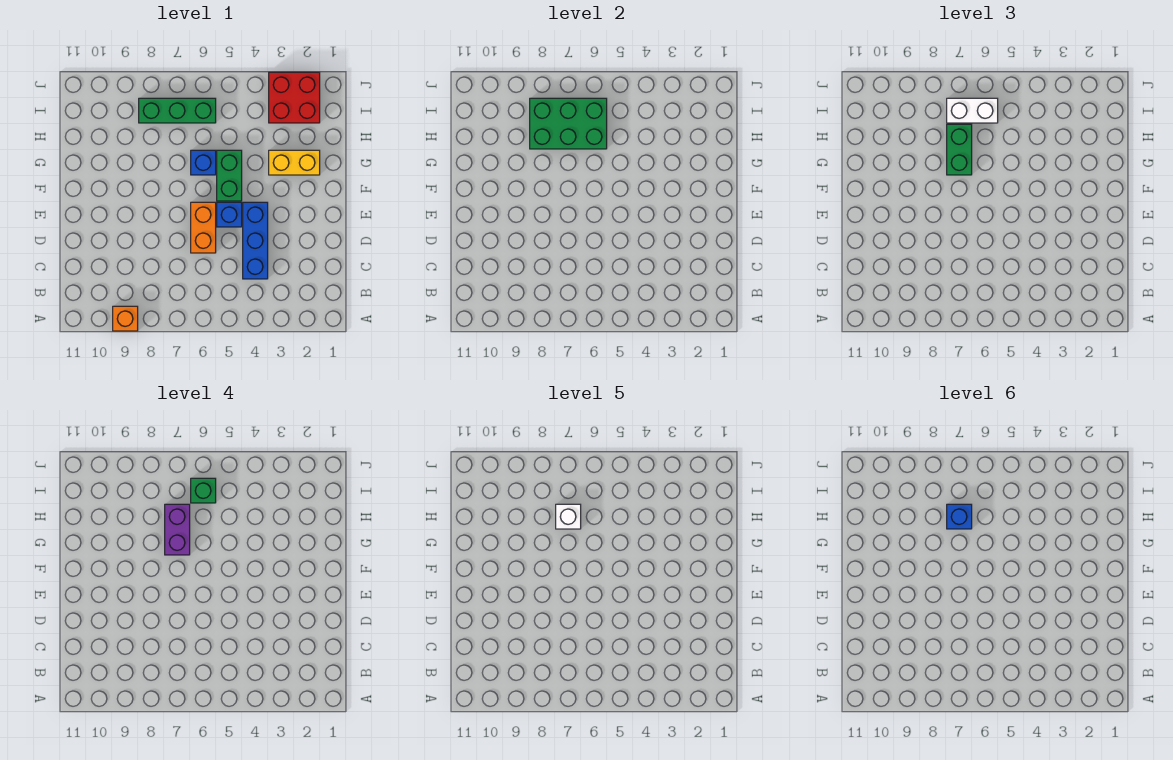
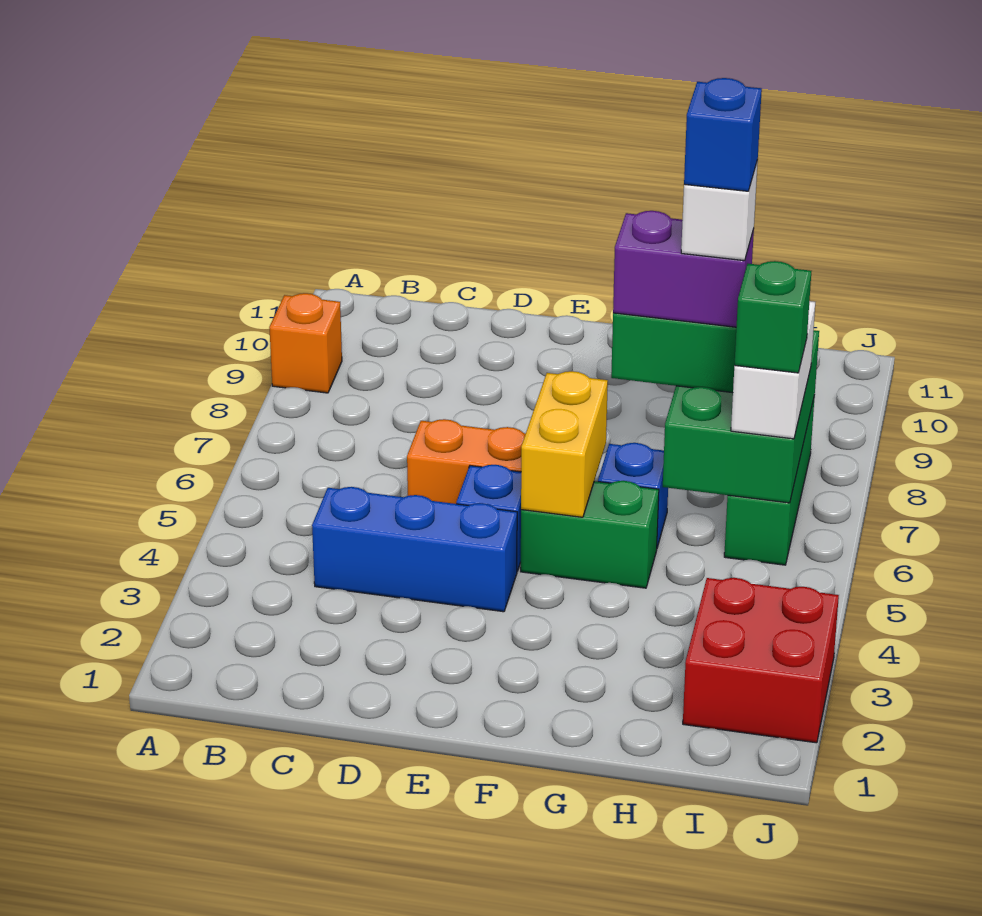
yellow 1x2 brick [269,150,320,175] -> yellow 1x2 brick moved to [521,371,608,517]

